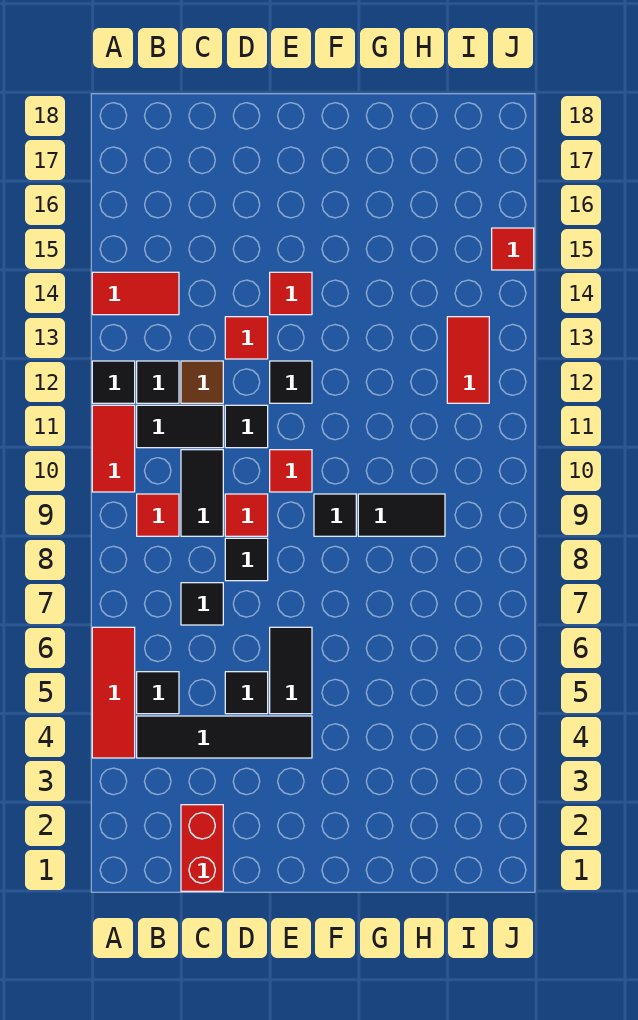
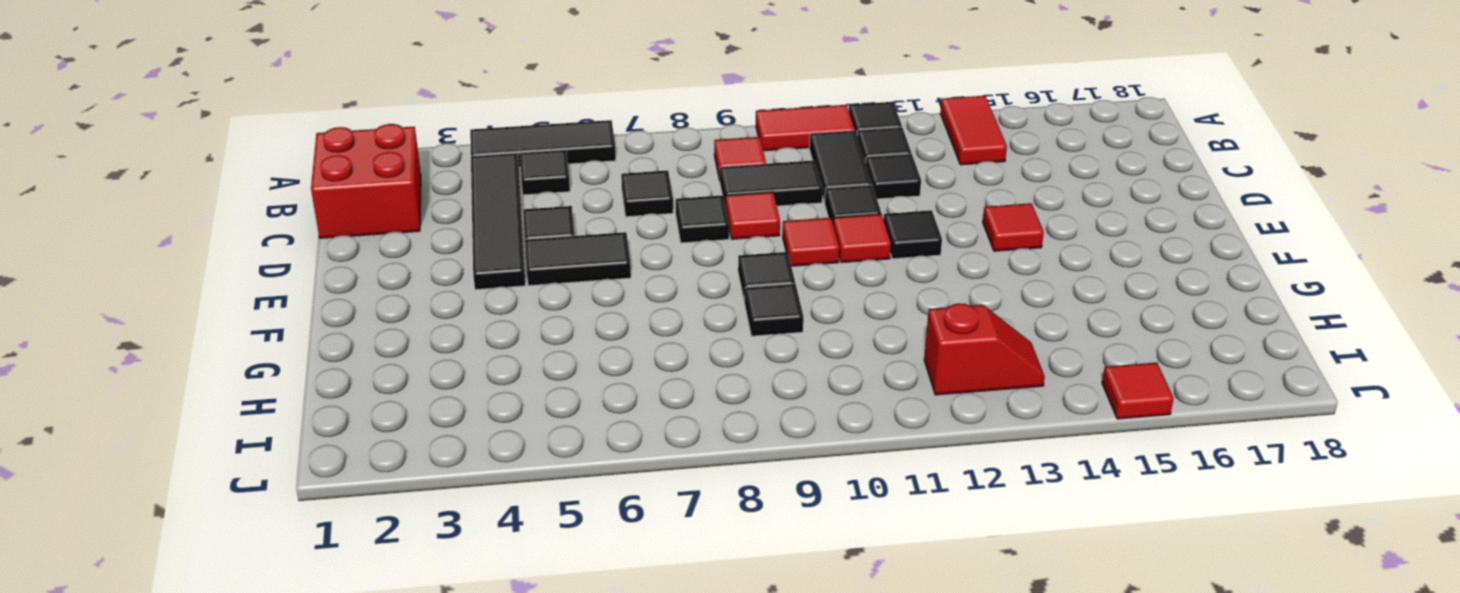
red 1x3 tile [92,627,135,758] -> black 1x3 tile [470,120,616,167]
red 1x2 brick [181,805,223,891] -> red 2x2 brick [311,124,421,238]
brown 1x1 tile [181,361,223,403] -> black 1x1 tile [866,154,921,199]
red 1x1 tile [225,317,268,359] -> red 1x1 tile moved to [833,214,891,263]
black 1x2 tile [358,494,445,536] -> black 1x1 tile [745,284,803,336]
red 1x2 tile [447,317,489,403] -> red 1x2 slope [924,303,1045,395]

